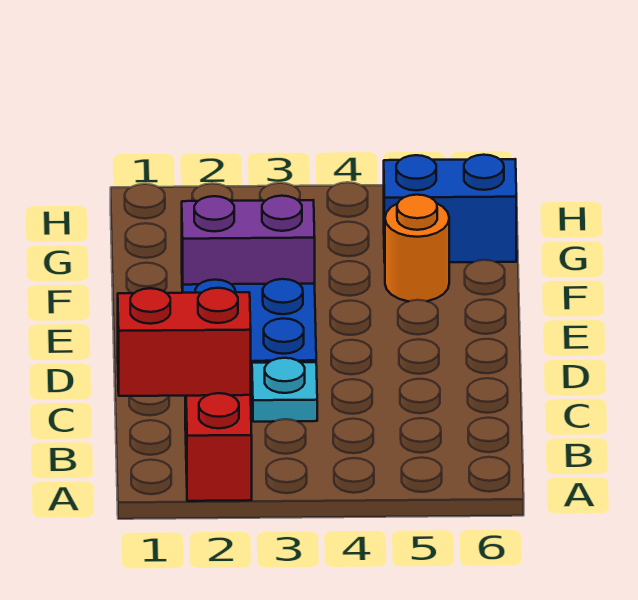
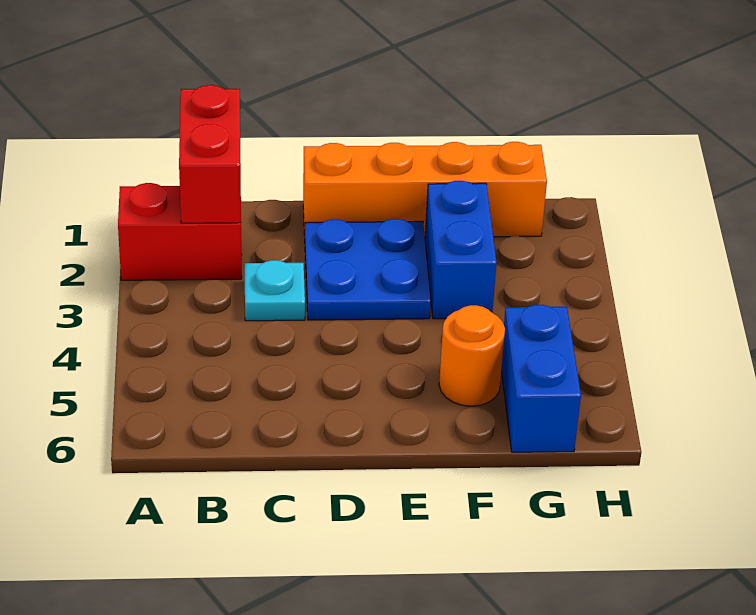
none -> orange 1x4 brick [303,142,547,237]
purple 1x2 brick [182,196,315,293] -> blue 1x2 brick [425,181,497,319]

